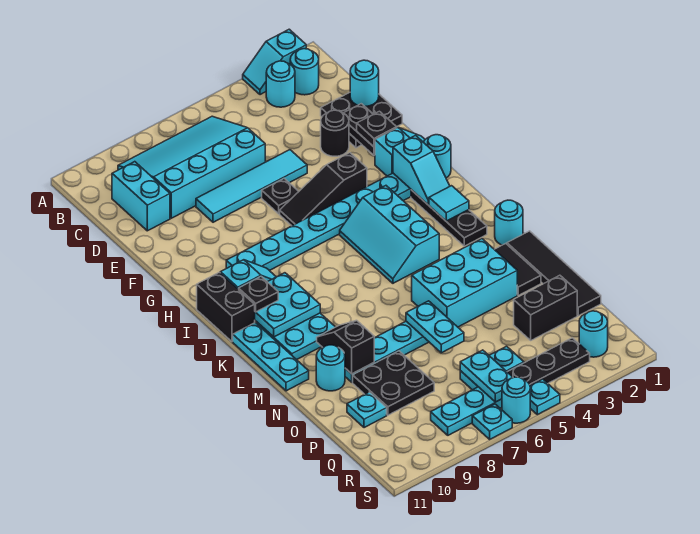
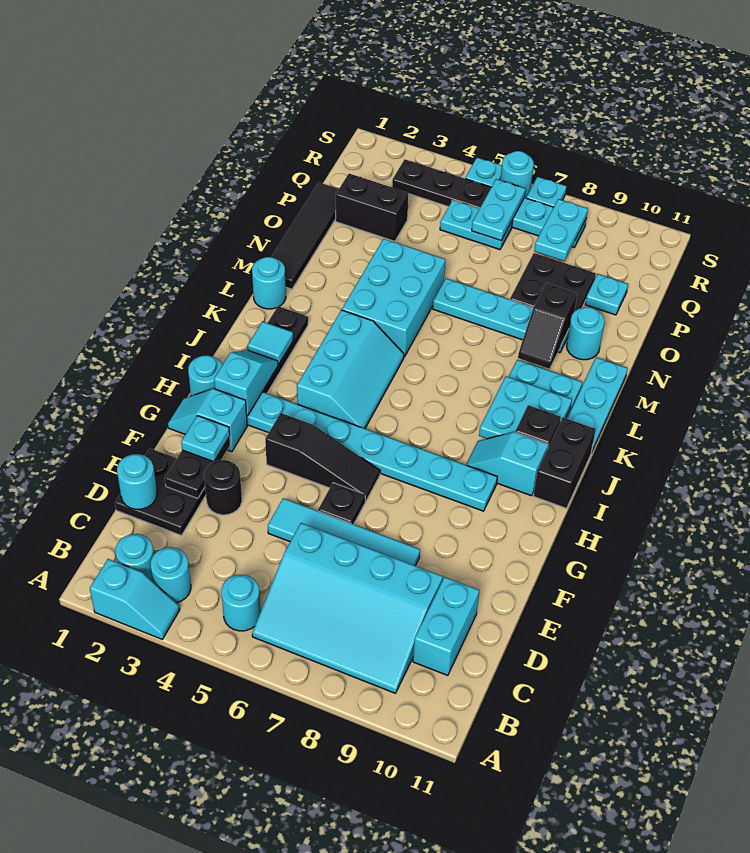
black 1x1 plate [357,111,397,147] -> cyan 1x1 plate [181,416,230,462]
black 1x2 tile [494,244,541,295] -> none
cyan 2x3 brick [412,239,517,327] -> cyan 2x3 brick turned to [342,239,445,357]
cyan 1x2 plate [406,301,464,353] -> cyan 1x2 plate moved to [534,199,588,261]
cyan 1x1 round brick [579,311,608,357] -> cyan 1x1 round brick moved to [221,575,261,631]

